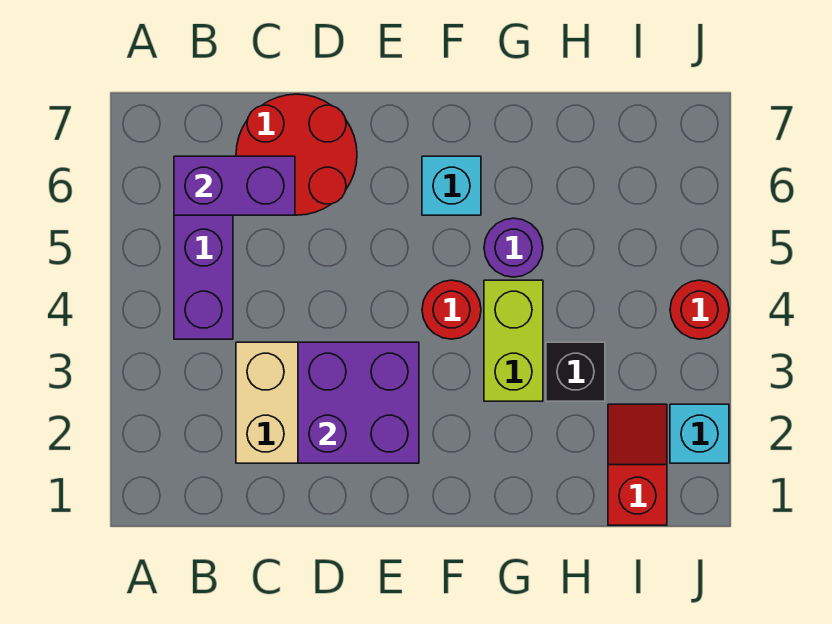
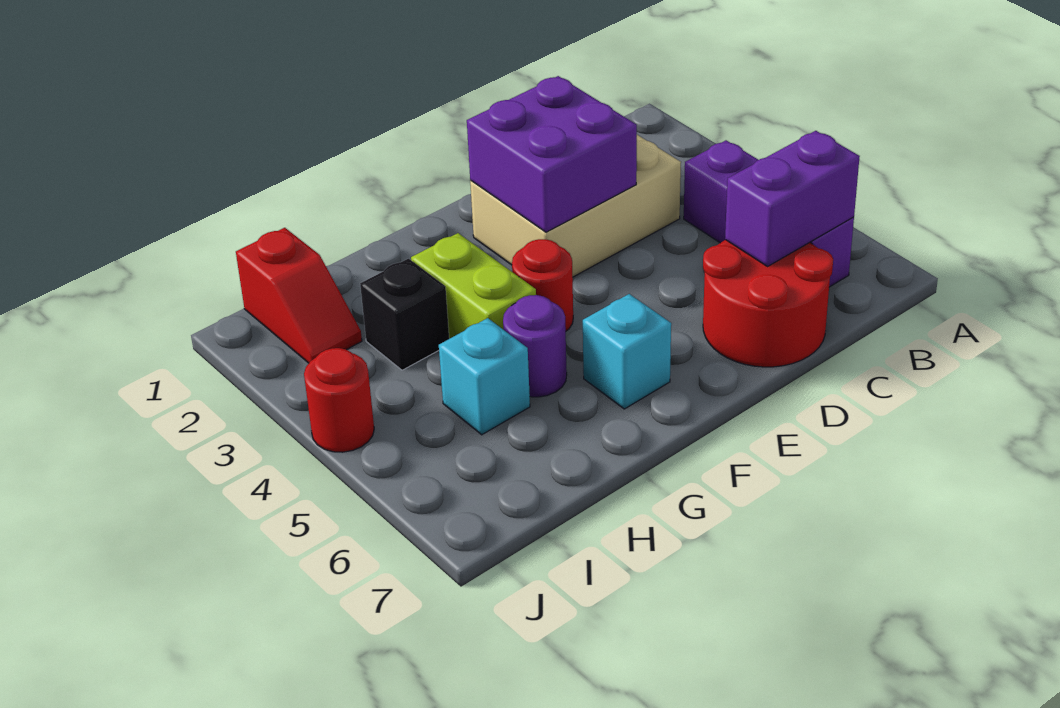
cyan 1x1 brick [670,404,729,463] -> cyan 1x1 brick moved to [439,318,530,435]

